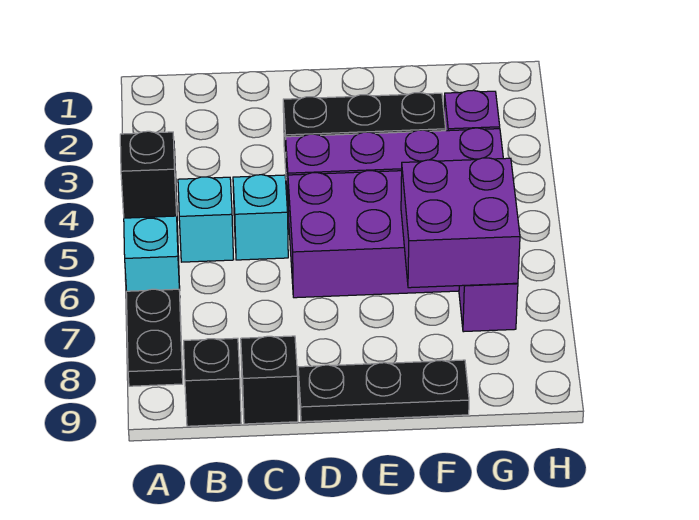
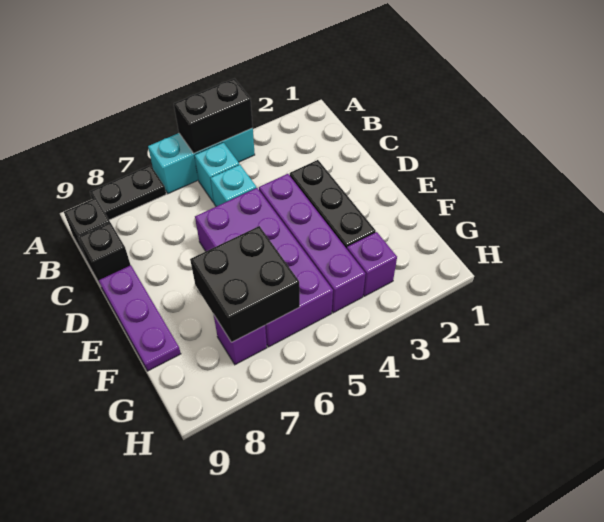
black 1x1 brick [120,131,177,218] -> black 1x2 brick [174,79,253,153]
black 1x3 plate [298,360,469,422] -> purple 1x3 plate [99,265,181,371]
purple 2x2 brick [401,158,520,288] -> black 2x2 brick [190,226,300,342]

